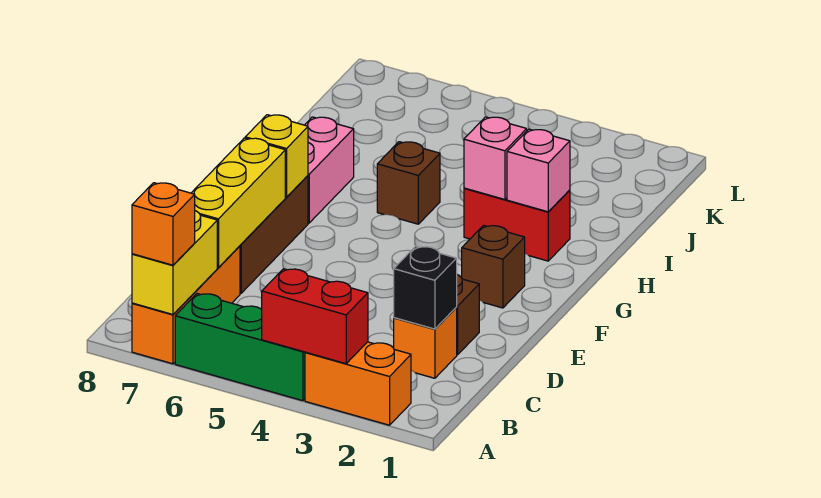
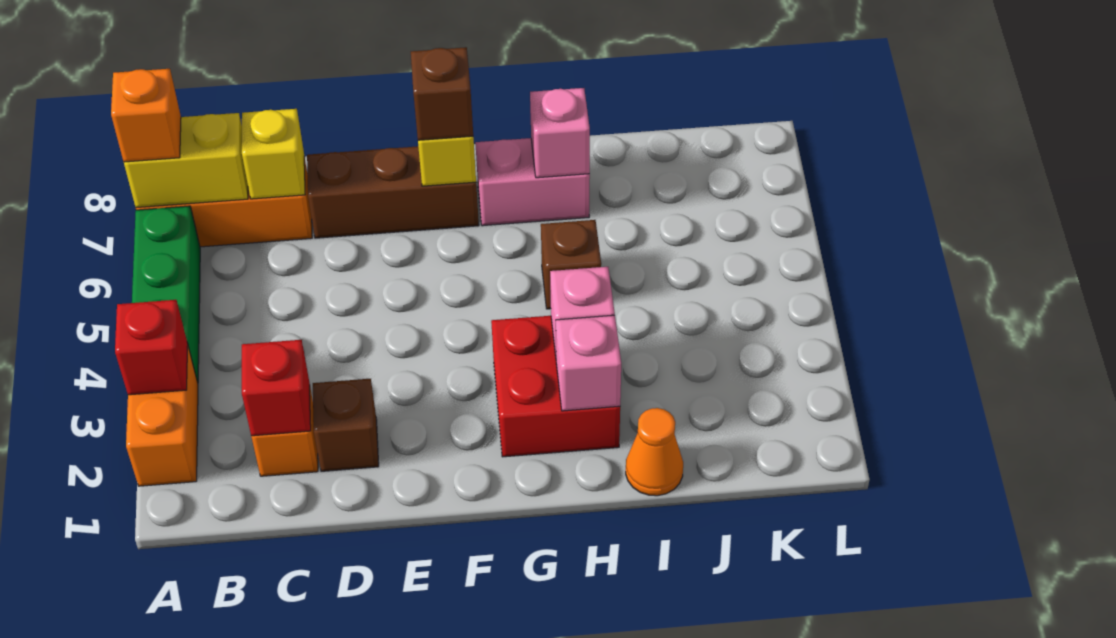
red 1x2 brick [262,269,368,364] -> red 1x1 brick [115,300,188,395]
black 1x1 brick [394,246,457,329] -> red 1x1 brick [242,340,311,436]
yellow 1x3 brick [192,138,285,268] -> yellow 1x1 brick [242,109,305,199]
brown 1x1 brick [462,225,525,308] -> brown 1x1 brick moved to [411,47,473,140]
red 1x2 brick [464,188,570,261] -> red 2x2 brick [491,316,620,457]
none -> pink 1x1 brick [530,88,590,178]
none -> orange 1x1 cone [626,408,683,496]

